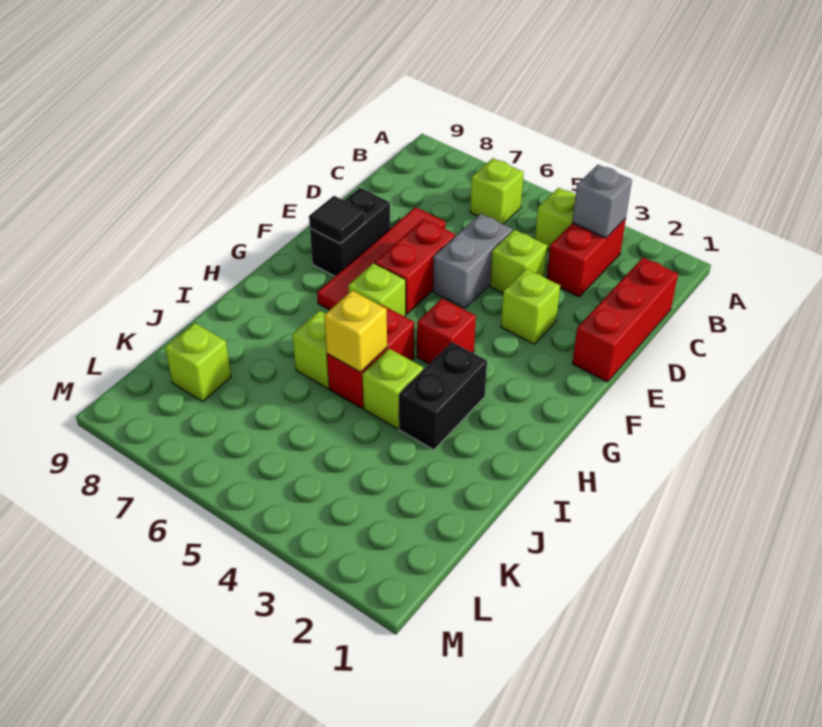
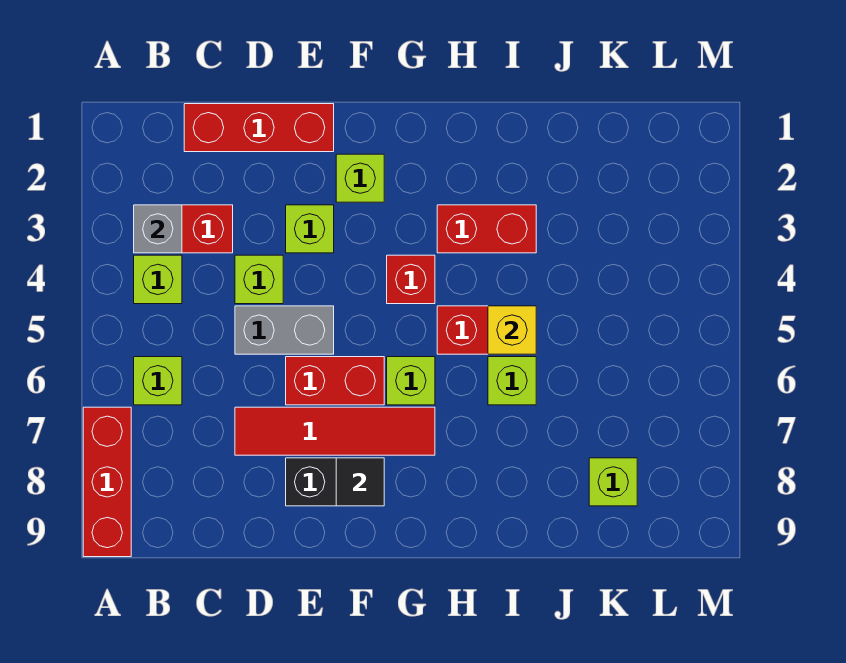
none -> red 1x3 brick [83,407,131,557]
black 1x2 brick [399,342,487,450] -> red 1x2 brick [437,205,536,253]
lime 1x1 brick [362,349,423,429] -> lime 1x1 brick moved to [336,154,384,202]

